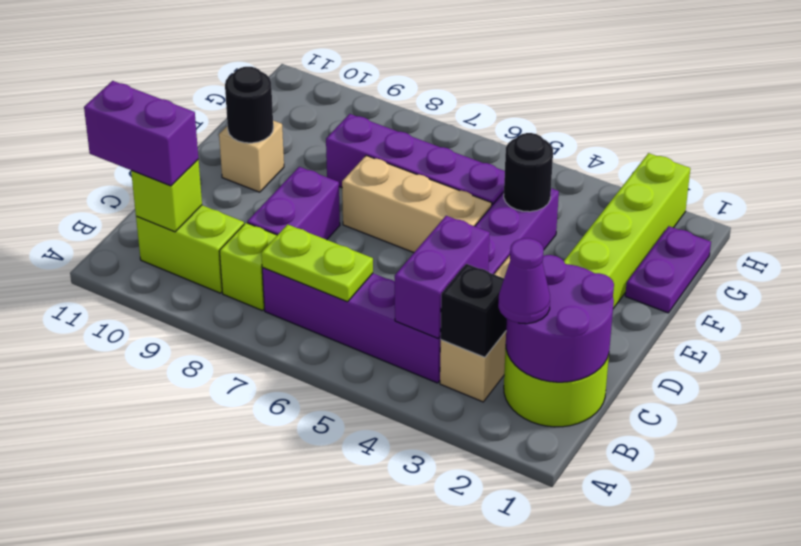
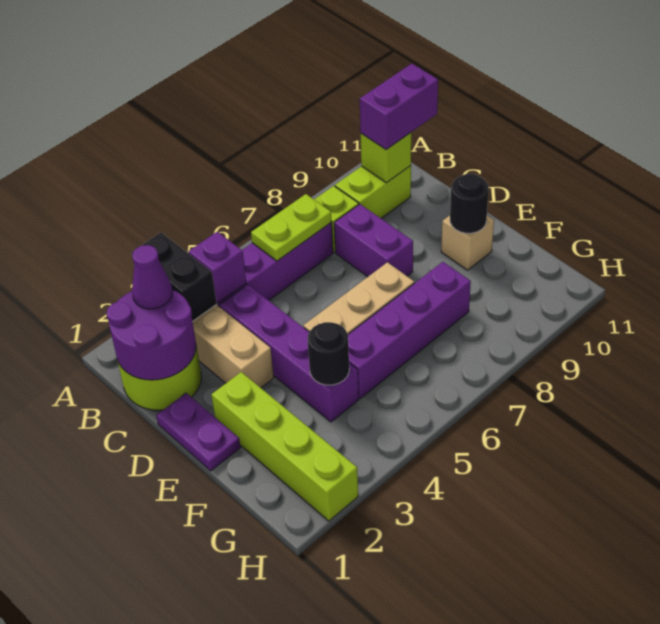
black 1x1 brick [441,264,507,357] -> black 1x2 brick [131,232,217,321]
purple 1x2 brick [395,216,490,339] -> purple 1x1 brick [188,232,246,303]
purple 1x2 plate [625,226,711,313] -> purple 1x2 plate moved to [156,393,241,471]

